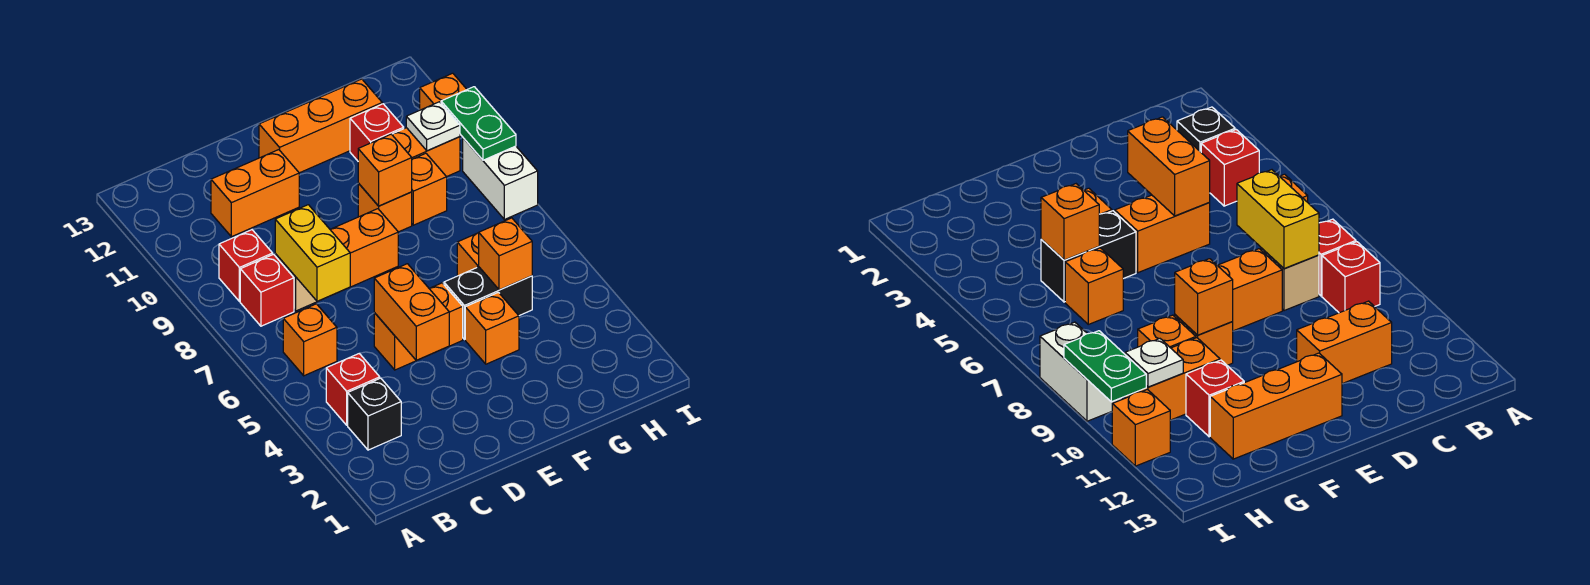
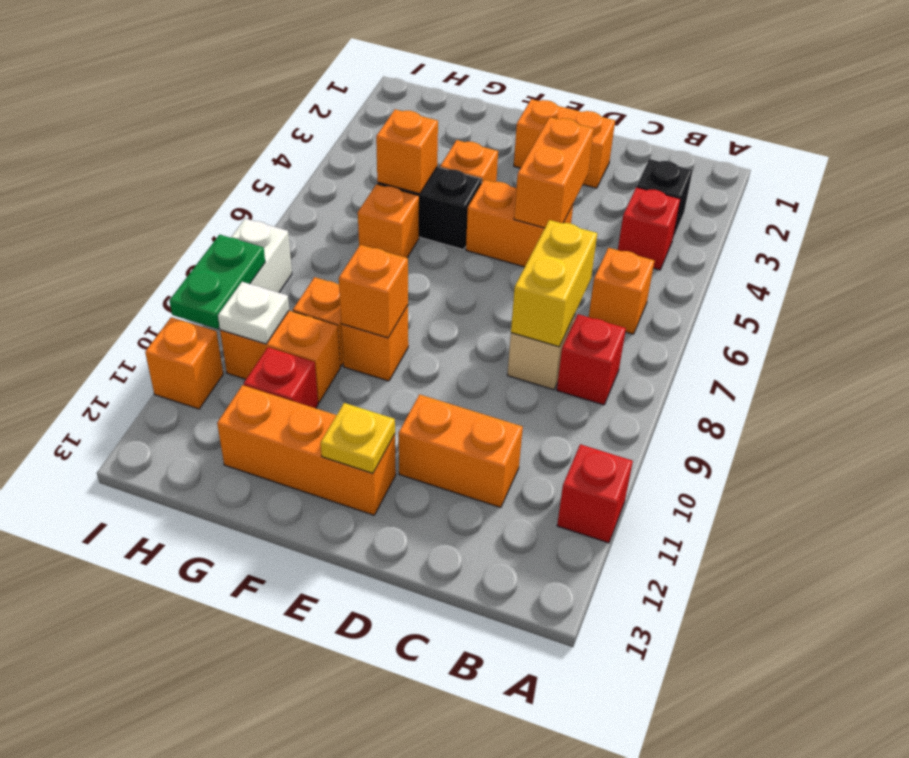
red 1x1 brick [219,230,273,302] -> red 1x1 brick moved to [557,444,633,543]
orange 1x2 brick [330,209,398,287] -> orange 1x2 brick moved to [514,99,615,188]
none -> yellow 1x1 plate [321,403,395,473]

